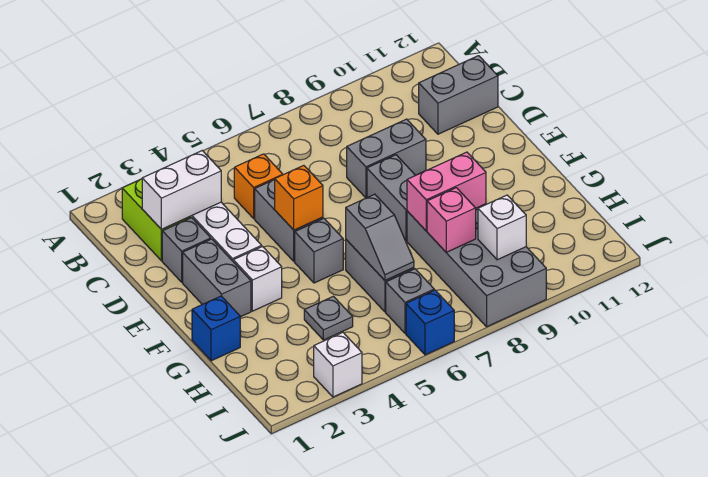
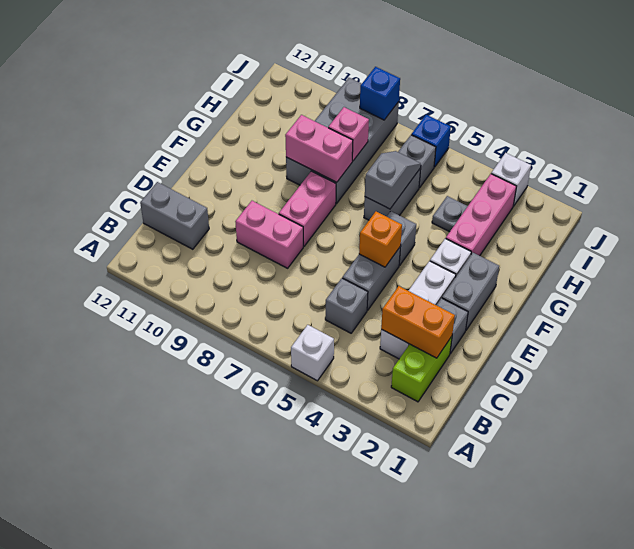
white 1x2 brick [142,151,221,229] -> orange 1x2 brick [381,286,455,358]
orange 1x1 brick [234,154,283,218] -> grey 1x1 brick [325,278,368,333]
grey 1x2 brick [347,119,426,198] -> pink 1x2 brick [235,201,303,268]
grey 1x2 brick [367,155,415,241] -> pink 1x2 brick [279,171,336,246]
blue 1x1 brick [192,296,240,361] -> blue 1x1 brick moved to [360,67,400,120]
none -> pink 1x3 brick [446,174,517,256]
white 1x1 brick [478,195,526,260] -> white 1x1 brick moved to [291,325,334,381]

